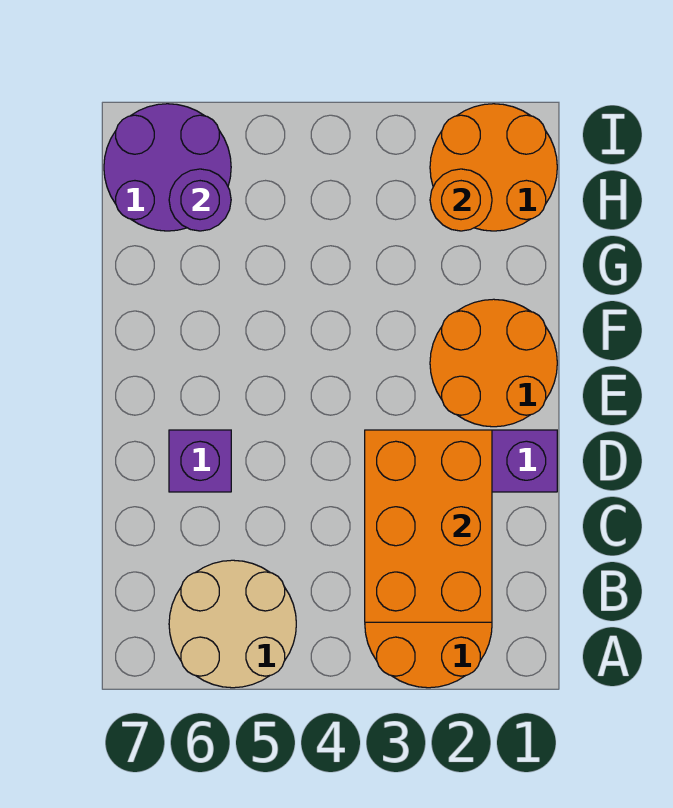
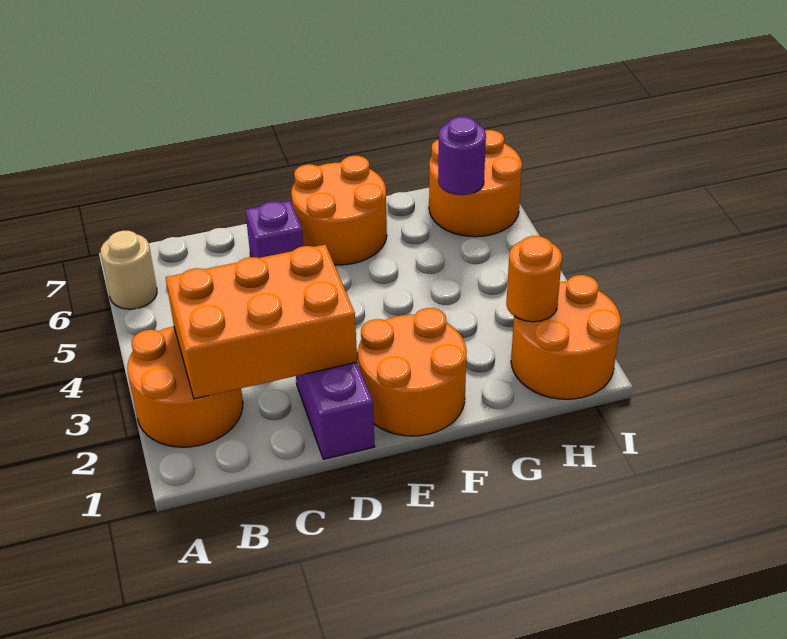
tan 2x2 round brick [169,560,296,688] -> tan 1x1 round brick [101,231,157,309]
none -> orange 2x2 round brick [291,156,387,265]
purple 2x2 round brick [104,104,231,231] -> orange 2x2 round brick [429,130,522,237]

